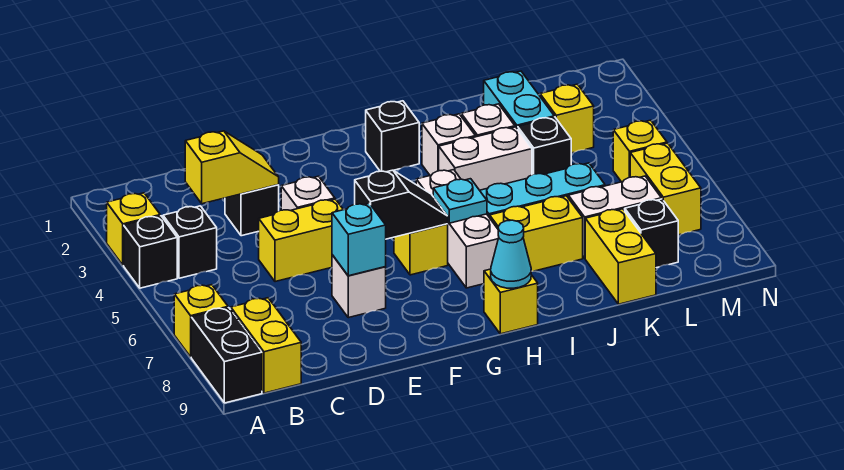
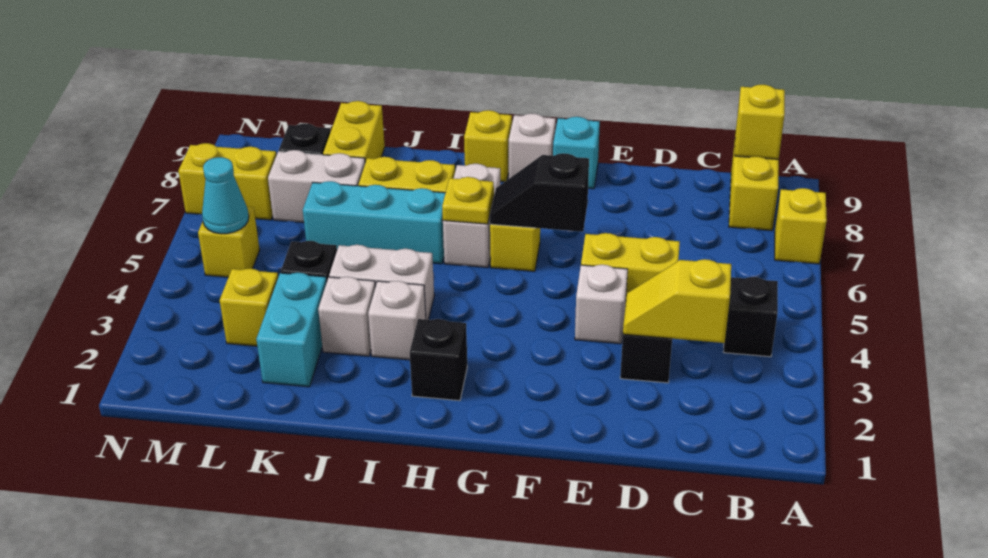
yellow 1x1 brick [107,193,160,265] -> yellow 1x1 brick moved to [735,85,785,159]
black 1x1 brick [124,216,177,288] -> none
black 1x2 brick [191,308,262,403] -> none
white 1x1 brick [332,255,386,318] -> white 1x1 brick moved to [509,113,556,178]
cyan 1x1 brick [332,203,386,276] -> cyan 1x1 brick moved to [553,117,600,189]
white 1x3 brick [416,170,499,288] -> white 1x2 brick [443,164,500,268]
cyan 1x1 plate [433,179,487,223] -> yellow 1x1 plate [442,177,494,224]
cyan 1x1 cone [491,220,531,288] -> cyan 1x1 cone moved to [202,157,249,234]
yellow 1x2 brick [630,143,701,235] -> yellow 1x2 brick turned to [178,143,277,220]

